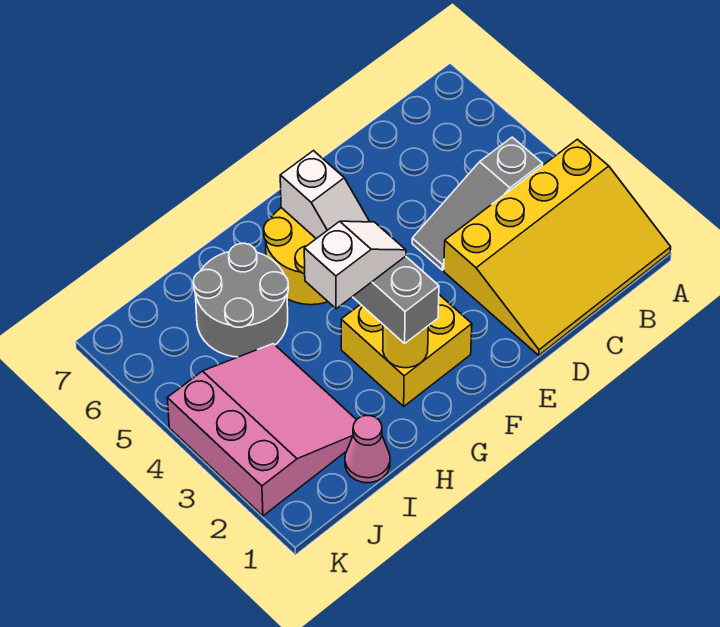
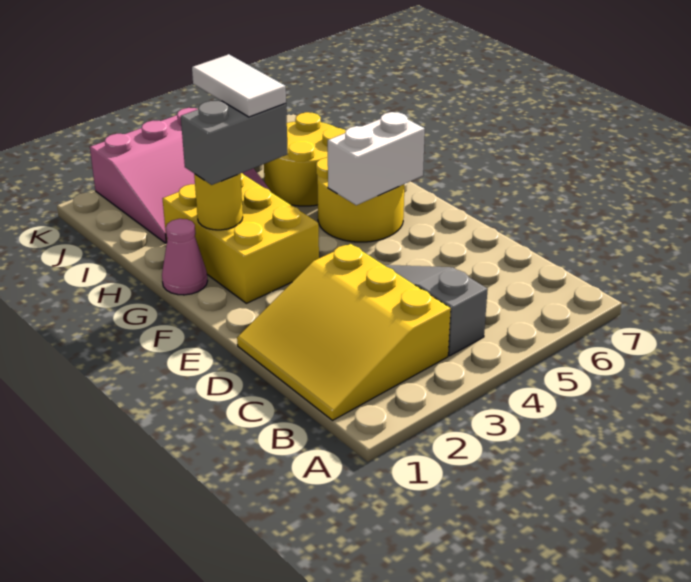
yellow 3x4 slope [444,139,671,355] -> yellow 3x3 slope [237,244,451,420]
yellow 2x2 brick [341,295,472,406] -> yellow 2x3 brick [163,173,319,303]
white 1x2 slope [280,151,370,239] -> white 1x2 brick [328,112,425,205]
white 1x2 slope [304,221,406,309] -> white 1x2 tile [192,54,286,117]
grey 2x2 round brick [193,243,289,357] -> yellow 2x2 round brick [263,112,346,206]
pink 1x1 cone [345,416,390,483] -> pink 1x1 cone moved to [162,219,208,295]

